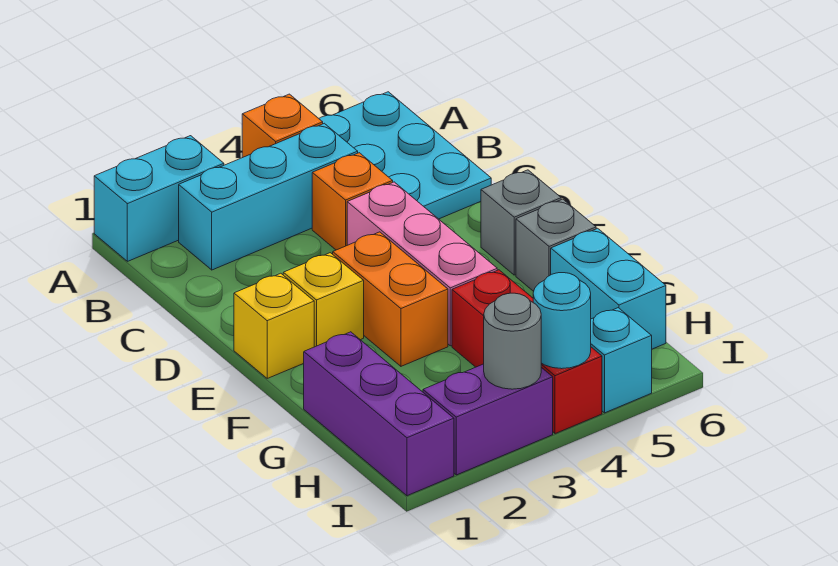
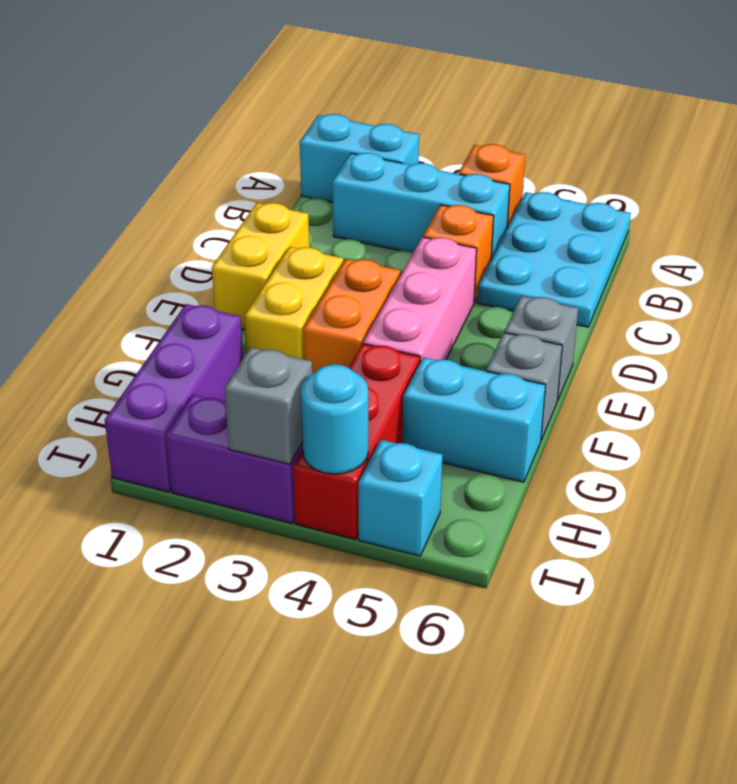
yellow 1x1 brick [234,273,314,378] -> yellow 1x2 brick [212,203,309,330]
yellow 1x1 brick [283,253,364,347] -> yellow 1x2 brick [245,247,343,359]
cyan 1x2 brick [551,228,666,349] -> cyan 1x2 brick turned to [403,357,545,482]
grey 1x1 round brick [484,293,541,389] -> grey 1x1 brick [225,347,312,464]

